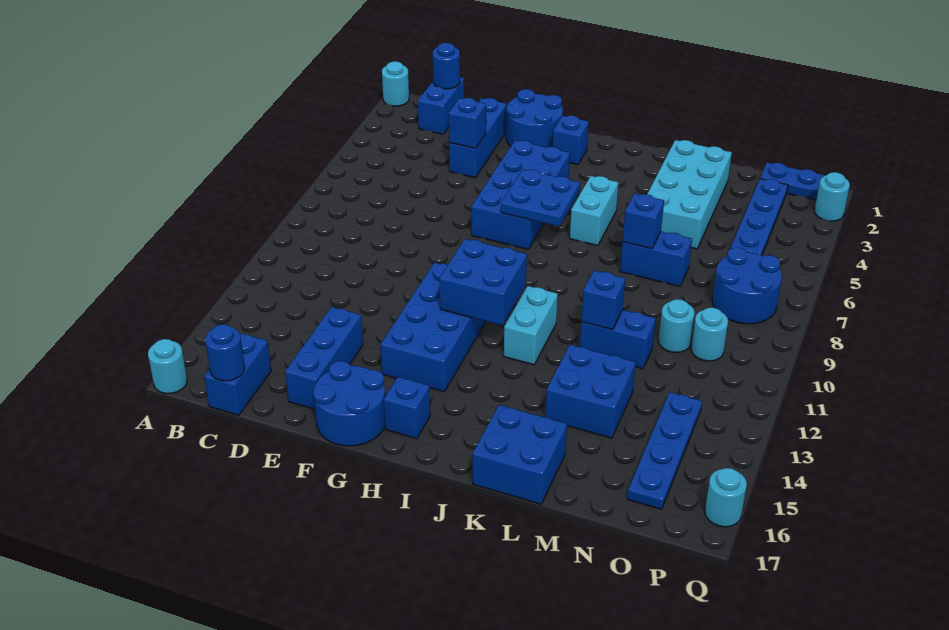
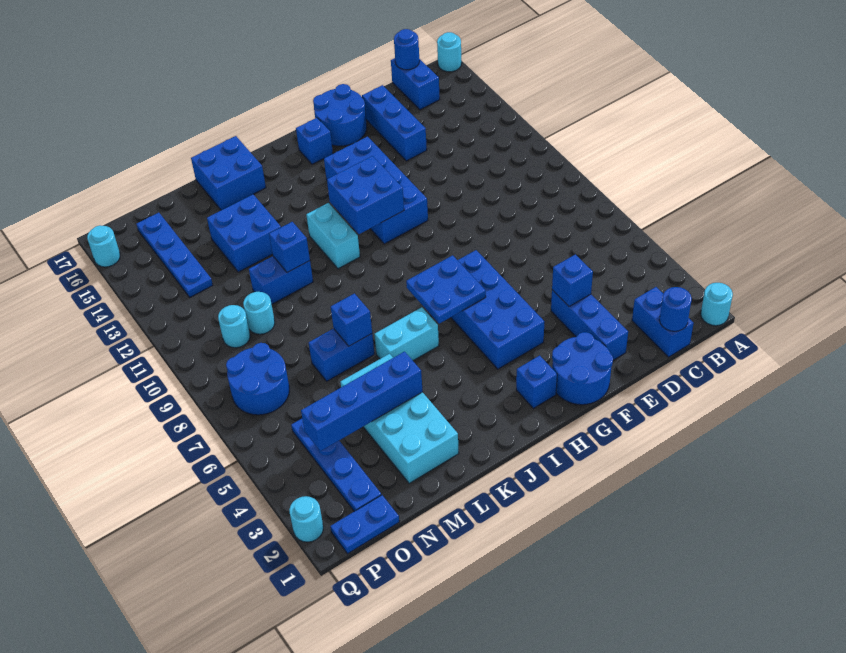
cyan 1x2 brick [570,176,619,246] -> cyan 1x2 brick turned to [374,307,439,360]
none -> blue 1x4 brick [301,352,423,451]

